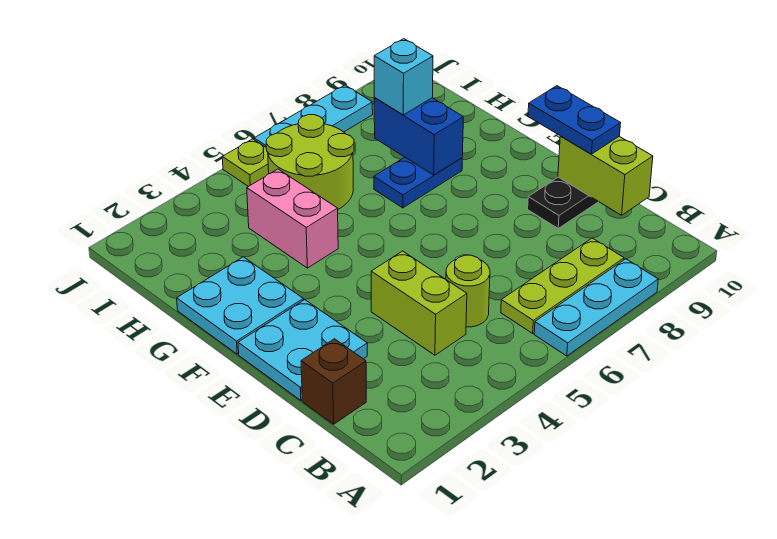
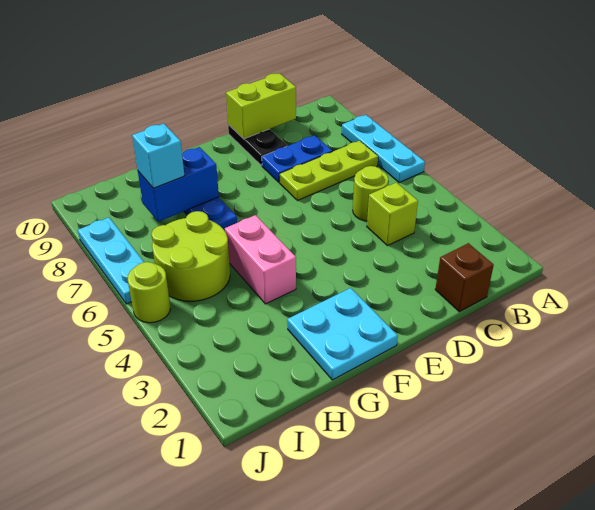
lime 1x3 plate [501,238,624,333] -> lime 1x3 plate turned to [280,141,378,201]
lime 1x2 brick [371,251,467,355] -> lime 1x1 brick [367,182,418,246]
cyan 2x2 plate [238,300,367,400] -> none
blue 1x2 plate [528,86,621,154] -> blue 1x2 plate moved to [262,135,332,183]
pink 1x2 brick [247,169,338,268] -> pink 1x2 brick turned to [225,215,296,304]
lime 1x1 plate [222,139,269,187] -> lime 1x1 round brick [128,262,170,323]

